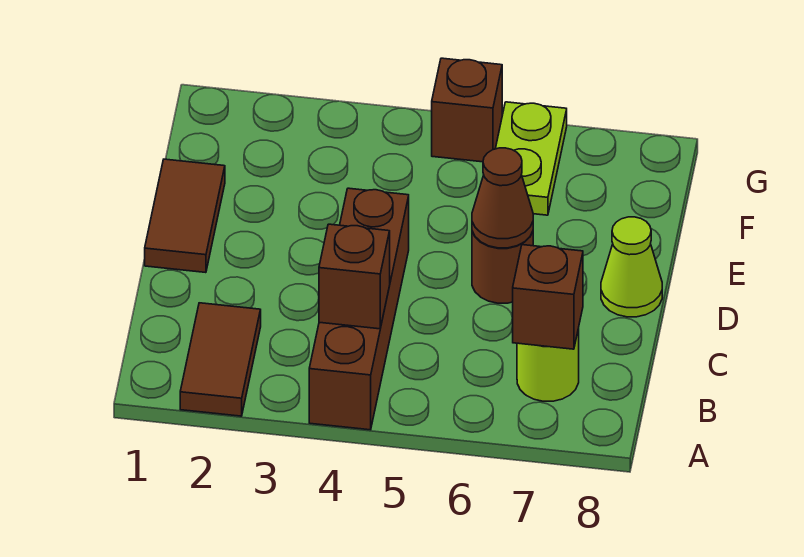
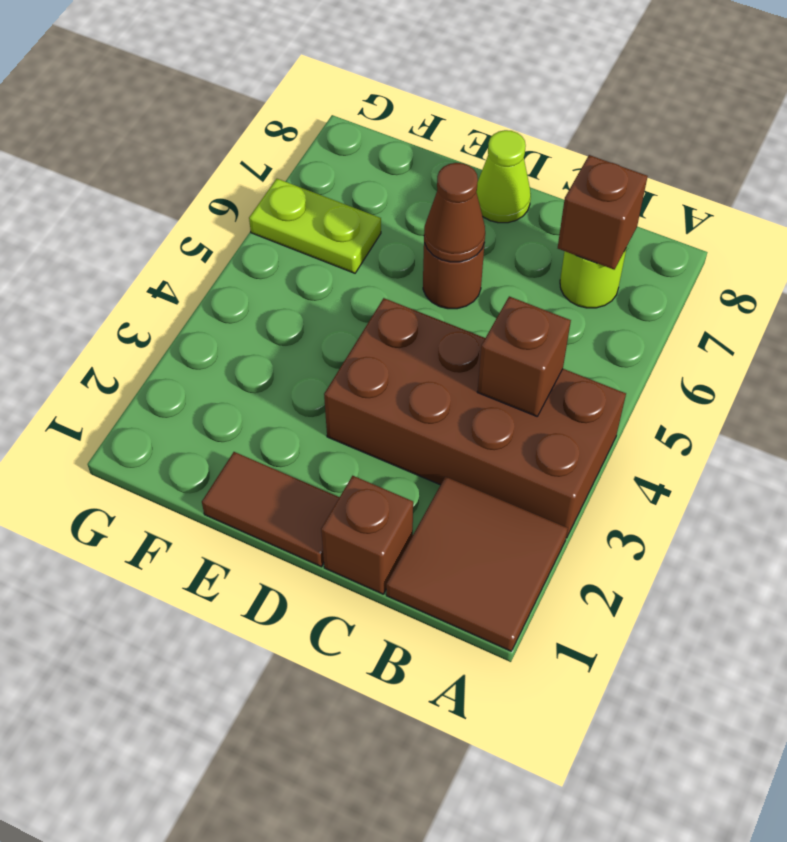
brown 1x2 tile [180,303,261,416] -> brown 2x2 tile [386,477,568,651]
brown 1x4 brick [309,188,409,430] -> brown 2x4 brick [324,298,626,538]
brown 1x1 brick [432,58,502,162] -> brown 1x1 brick moved to [321,476,413,594]

